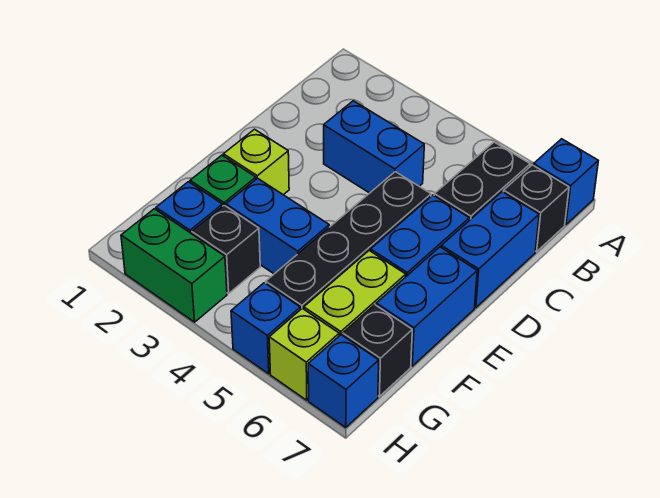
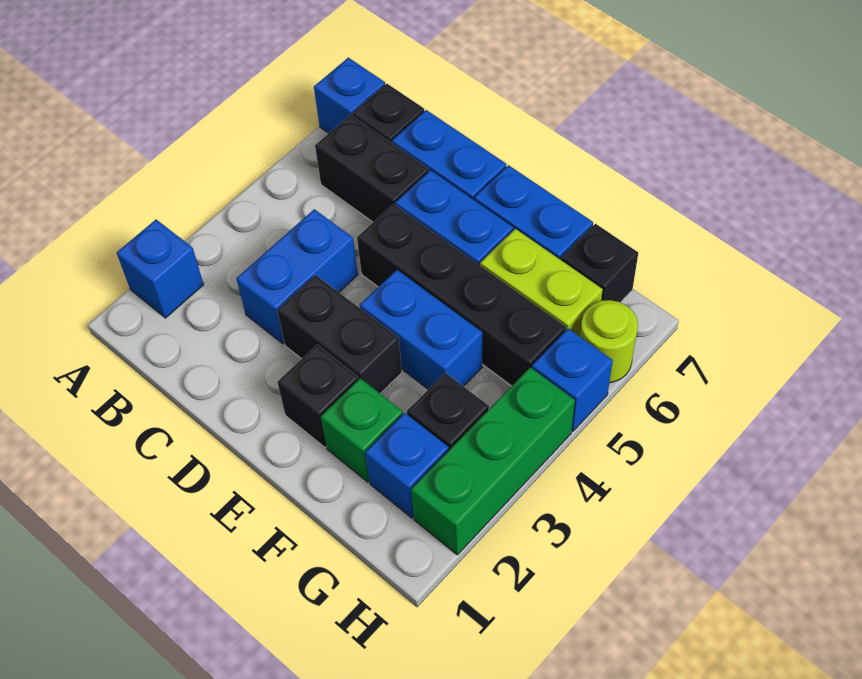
none -> black 1x2 brick [277,275,402,394]
lime 1x1 brick [223,129,289,195] -> black 1x1 brick [277,345,359,447]
blue 1x2 brick [226,178,329,274] -> blue 1x2 brick turned to [360,270,482,389]
green 1x2 brick [121,209,227,322] -> green 1x3 brick [411,367,575,555]
lime 1x1 brick [269,308,339,400] -> lime 1x1 round brick [580,300,638,383]
blue 1x1 brick [308,335,379,427] -> blue 1x1 brick moved to [117,219,204,318]

